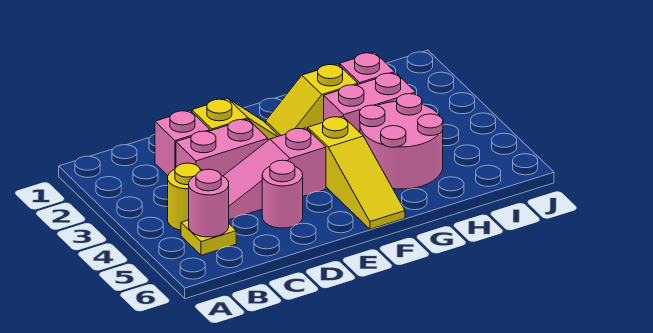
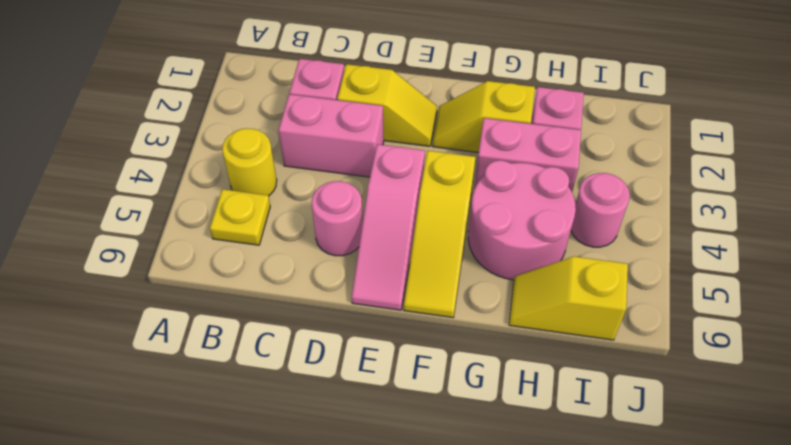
pink 1x1 round brick [189,169,229,237] -> pink 1x1 round brick moved to [571,173,630,247]
pink 1x3 slope [223,128,326,220] -> pink 1x3 slope turned to [352,144,425,310]
none -> yellow 1x2 slope [509,256,628,340]

